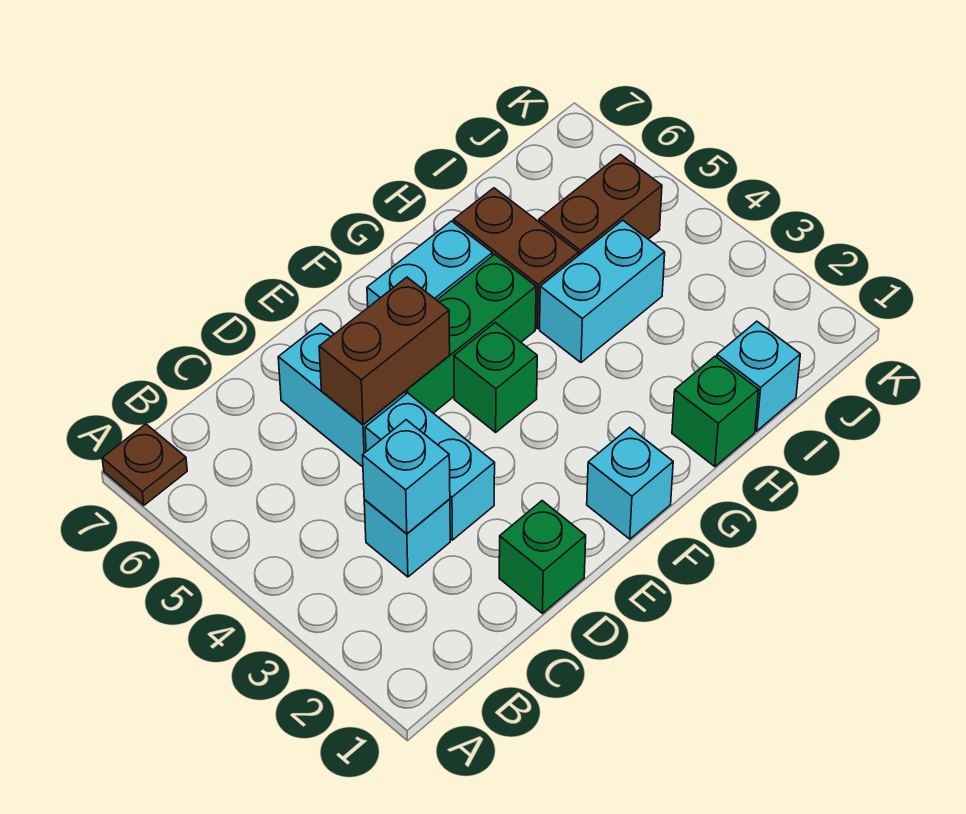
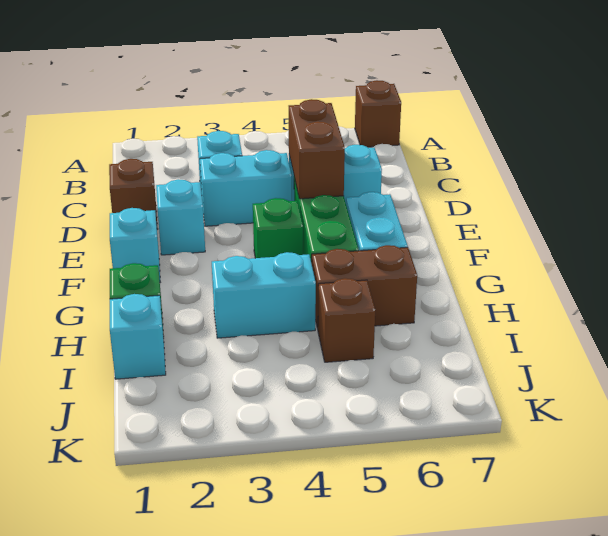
brown 1x1 plate [102,424,187,505] -> brown 1x1 brick [355,80,401,147]
cyan 1x1 brick [363,420,450,534] -> cyan 1x1 brick moved to [156,179,205,255]
green 1x1 brick [499,501,586,613] -> brown 1x1 brick [109,159,157,225]
cyan 1x2 brick [540,220,665,362] -> cyan 1x2 brick turned to [212,252,316,338]
brown 1x2 brick [539,155,662,255] -> brown 1x1 brick [318,278,375,362]

